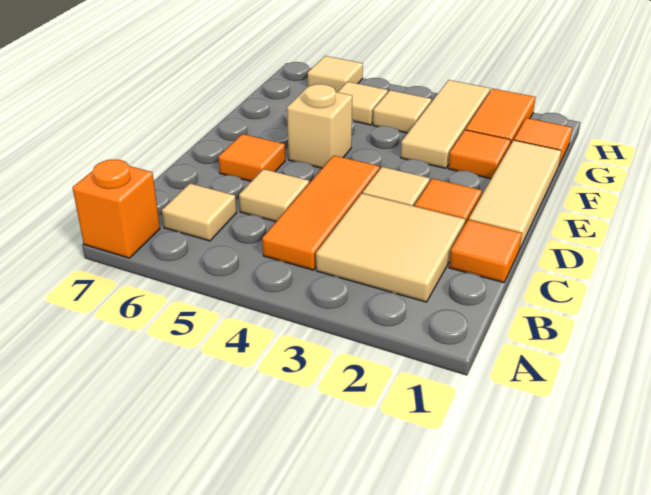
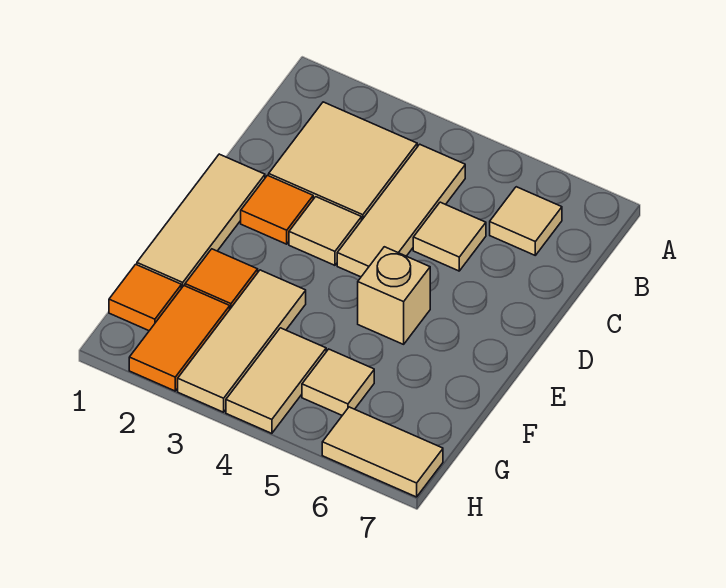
orange 1x1 brick [72,159,160,258] -> none
orange 1x3 tile [262,156,380,270] -> tan 1x3 tile [337,144,465,277]
orange 1x1 tile [449,220,522,283] -> none
orange 1x1 tile [218,134,285,181] -> none
tan 1x1 tile [373,90,432,133] -> tan 1x2 tile [226,328,326,433]
tan 1x1 tile [308,56,363,92] -> tan 1x2 tile [322,407,443,497]

